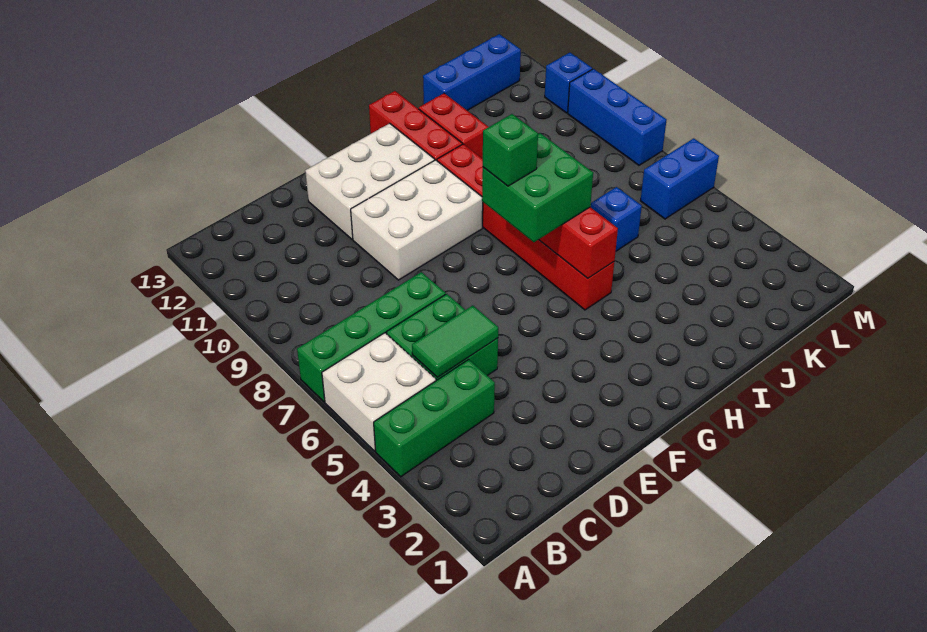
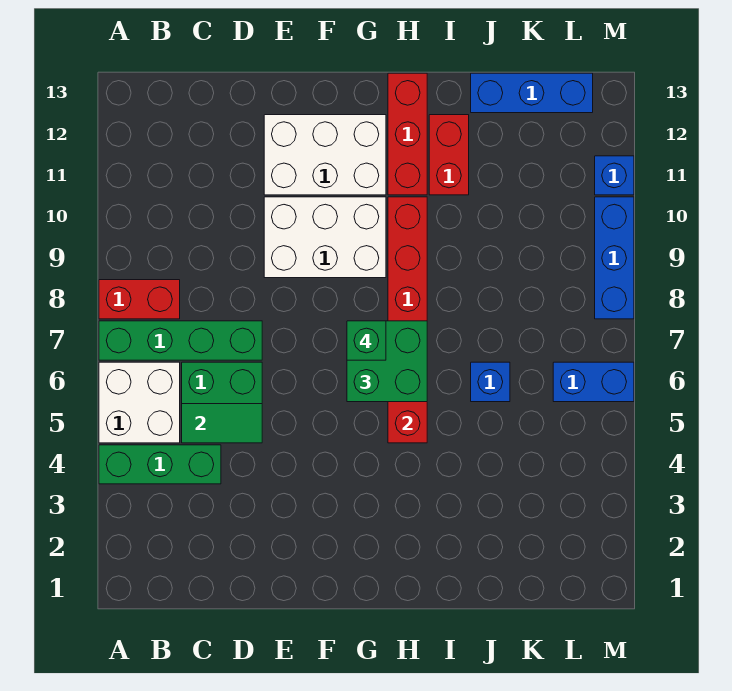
none -> red 1x2 brick [99,280,180,319]

